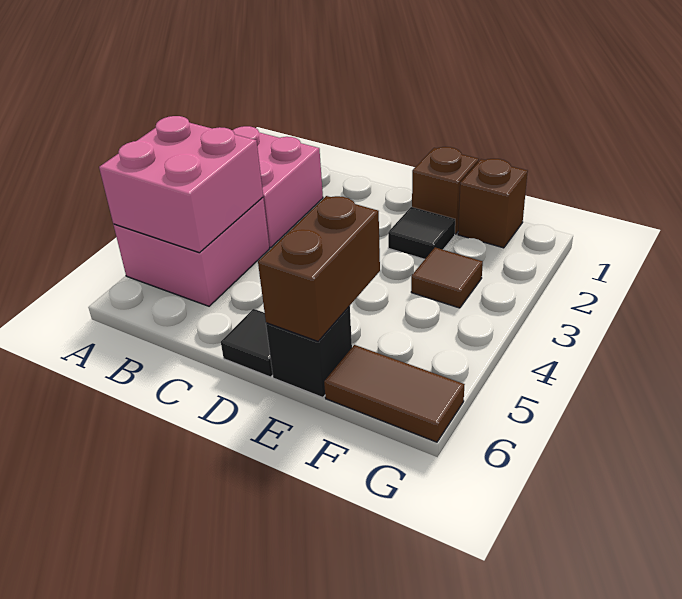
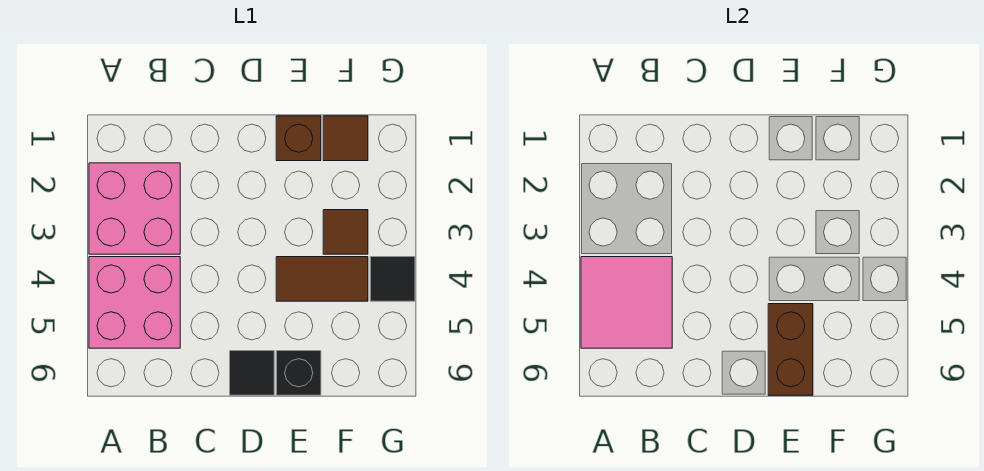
pink 2x2 brick [99,116,263,253] -> pink 2x2 tile [581,257,672,348]
black 1x1 tile [388,207,455,259] -> black 1x1 tile moved to [370,257,415,301]
brown 1x1 brick [458,159,528,248] -> brown 1x1 tile [323,116,368,161]
brown 1x2 tile [324,345,465,442] -> brown 1x2 tile moved to [276,257,368,301]

